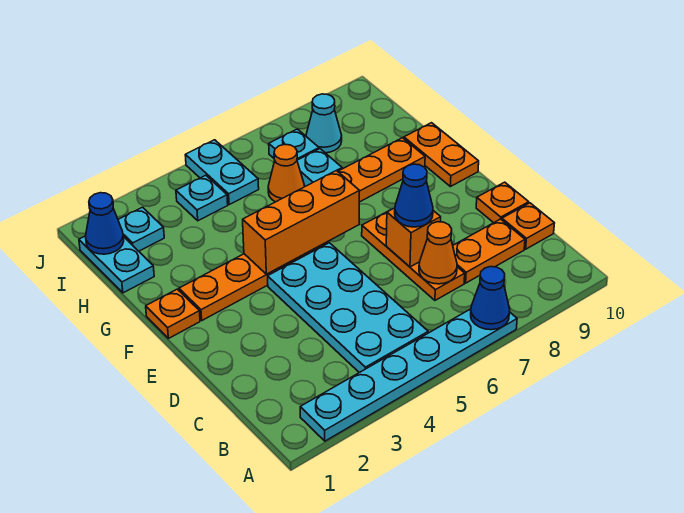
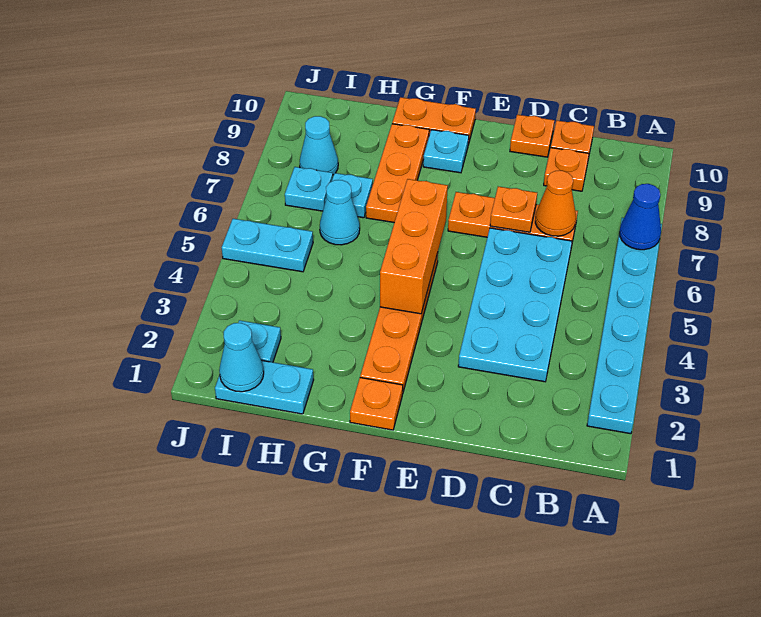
cyan 2x4 plate [268,243,428,373] -> cyan 2x4 plate turned to [458,228,572,382]
orange 1x2 plate [453,219,525,283] -> orange 1x1 plate [544,148,589,191]
orange 1x1 brick [386,208,441,267] -> orange 1x1 plate [490,187,537,232]
blue 1x1 cone [395,164,433,227] -> none
orange 1x1 cone [268,144,305,202] -> cyan 1x1 cone [320,180,360,245]
blue 1x1 cone [86,193,124,254] -> cyan 1x1 cone [219,323,264,392]
cyan 1x1 plate [176,175,228,221] -> cyan 1x1 plate moved to [423,130,469,173]

